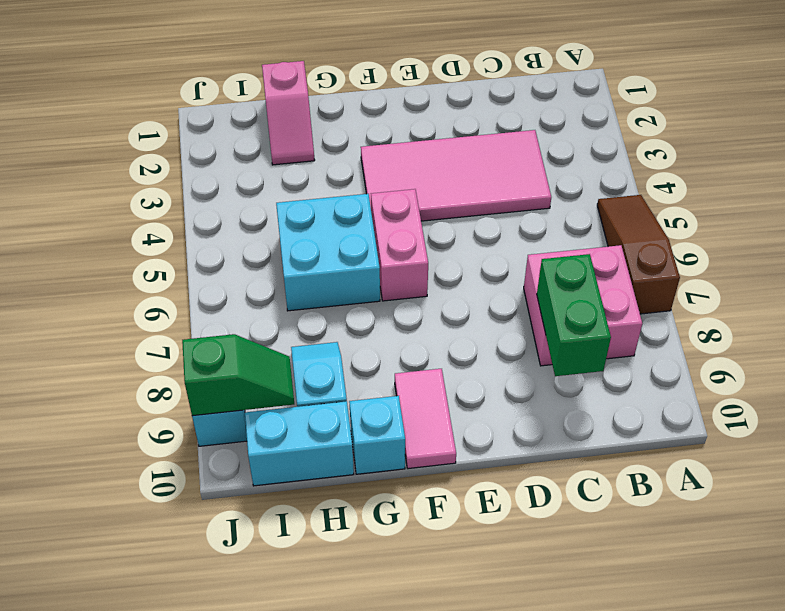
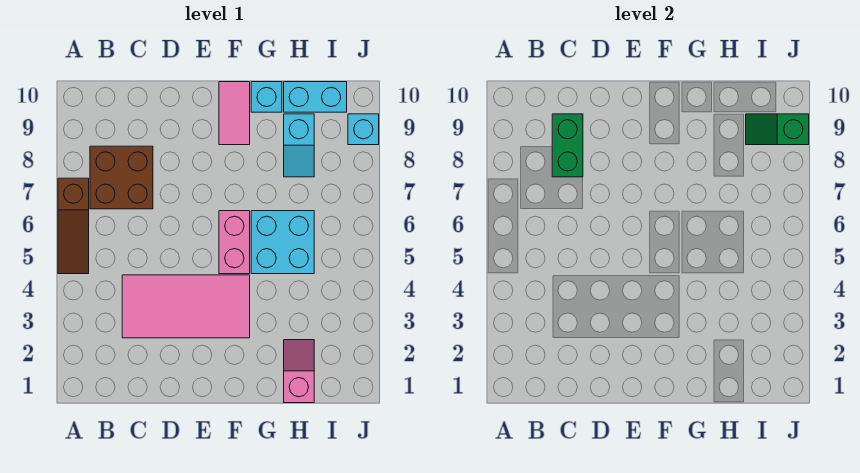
pink 2x2 brick [524,245,642,366] -> brown 2x2 brick [90,146,153,209]

